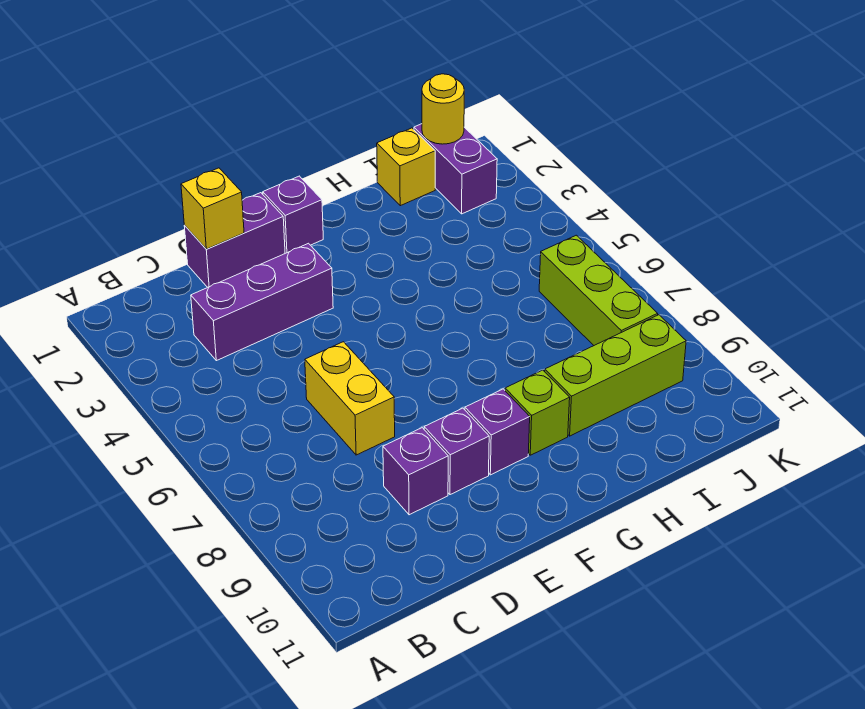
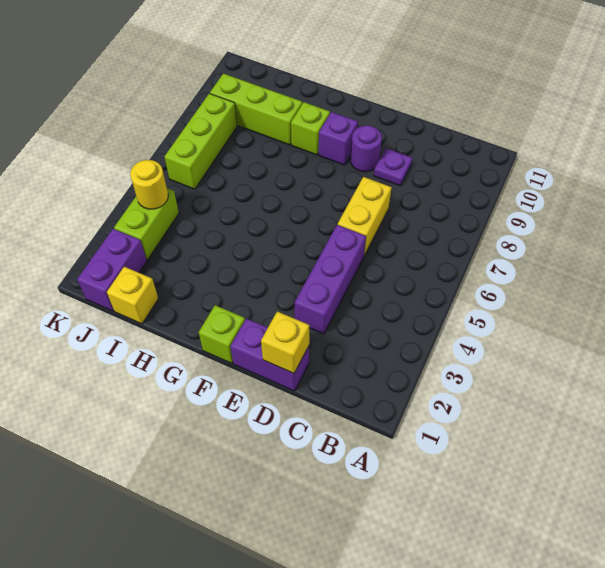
purple 1x3 brick [191,243,333,361] -> purple 1x3 brick turned to [295,225,366,334]
purple 1x1 brick [383,428,448,515] -> purple 1x1 plate [374,148,412,186]
purple 1x1 brick [424,408,489,495] -> purple 1x1 round brick [350,125,382,172]
purple 1x1 brick [263,176,323,253] -> lime 1x1 brick [199,305,245,363]
yellow 1x1 round brick [422,74,464,144] -> yellow 1x1 round brick moved to [130,160,168,209]
none -> lime 1x2 brick [114,188,179,260]

